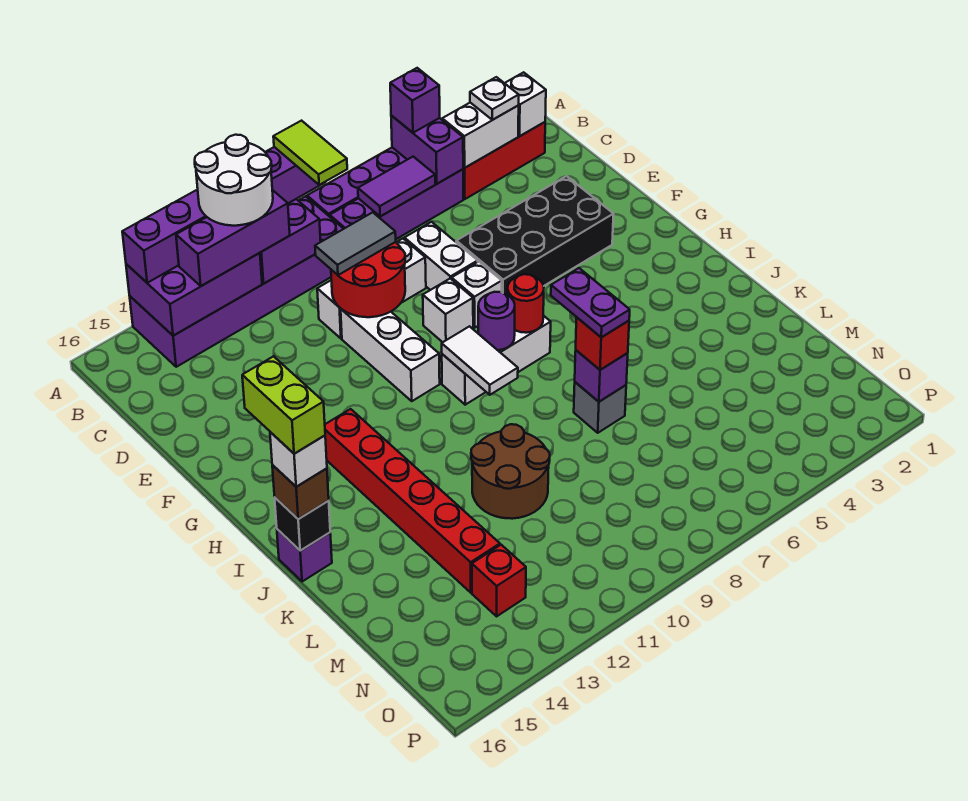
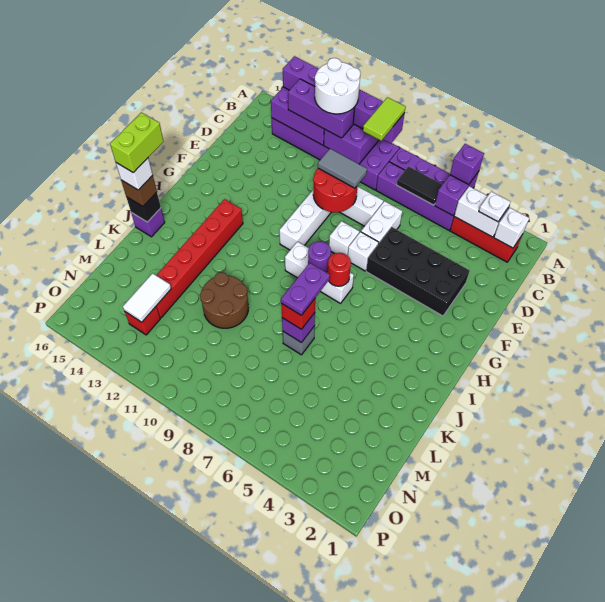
purple 1x2 tile [358,157,435,217] -> black 1x2 tile [397,166,443,205]
white 1x2 tile [442,326,518,395] -> white 1x2 tile moved to [123,273,171,322]

